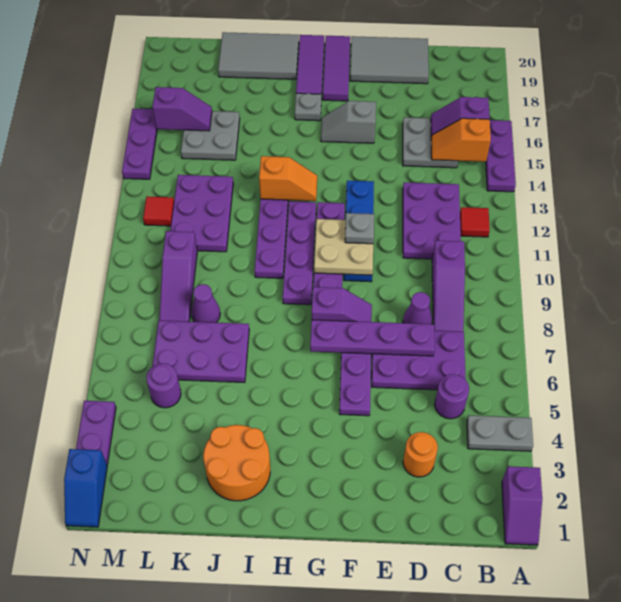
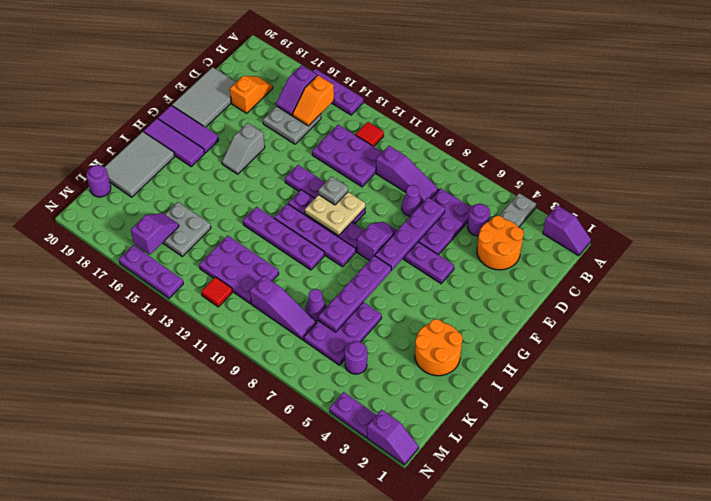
orange 1x1 round brick [403,432,438,477] -> orange 2x2 round brick [477,216,524,270]
blue 1x4 plate [344,181,374,282] -> purple 1x4 plate [285,165,365,224]
none -> purple 1x4 plate [318,256,391,332]
orange 1x2 slope [259,156,317,201] -> orange 1x2 slope moved to [230,76,273,113]
grey 1x1 plate [295,93,322,121] -> none
none -> purple 1x1 round brick [86,165,111,197]
blue 1x2 slope [64,449,107,527] -> purple 1x2 slope [367,410,419,465]

